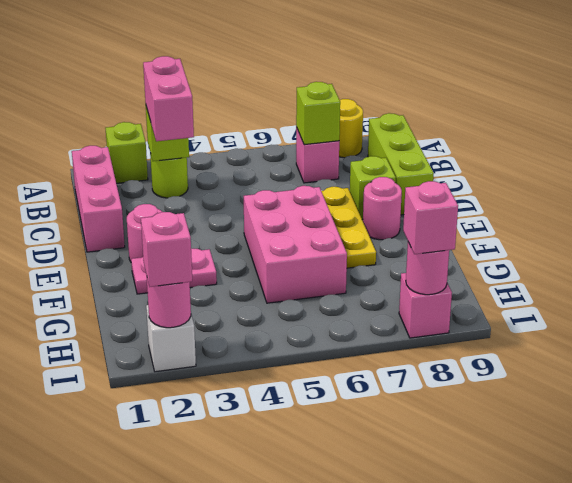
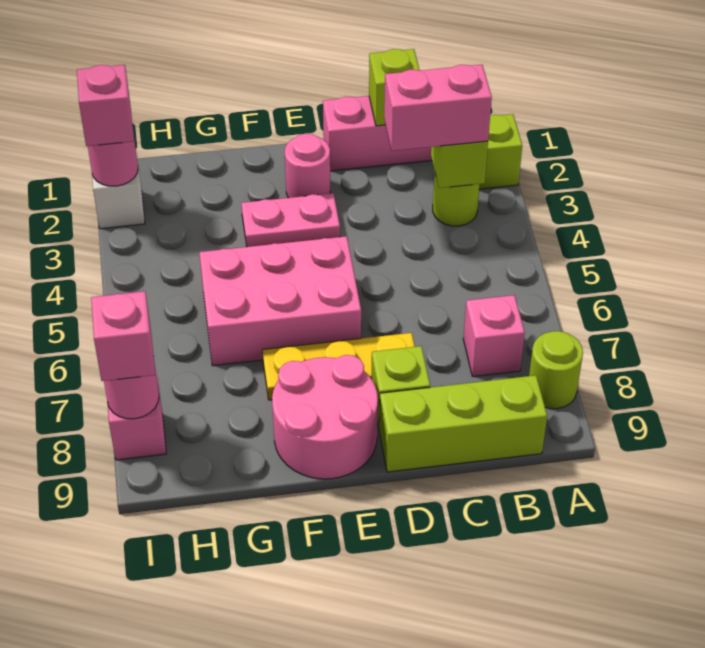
yellow 1x1 round brick [339,99,363,158] -> lime 1x1 round brick [529,331,583,409]
lime 1x1 brick [296,82,340,145] -> lime 1x1 brick moved to [369,49,419,126]
pink 1x1 round brick [363,177,402,240] -> pink 2x2 round brick [272,355,378,479]
pink 1x2 plate [131,249,217,294] -> pink 1x2 plate turned to [241,193,340,247]

